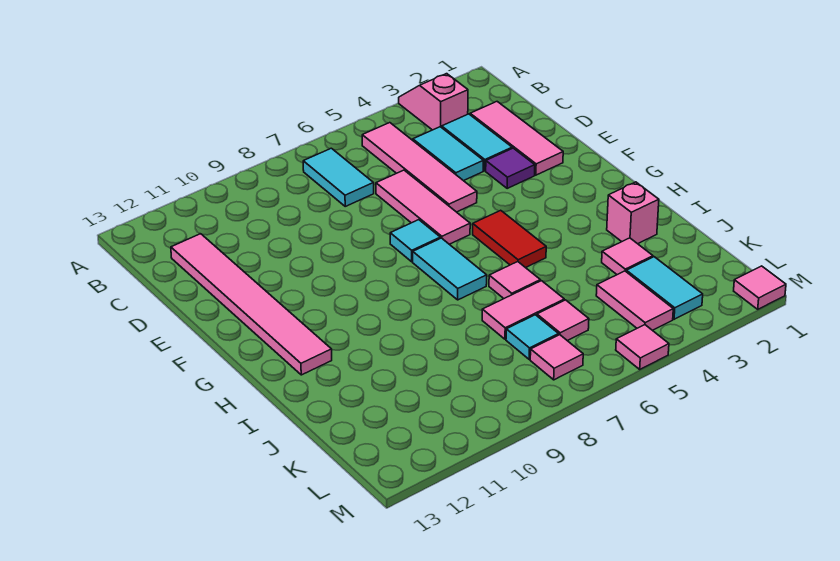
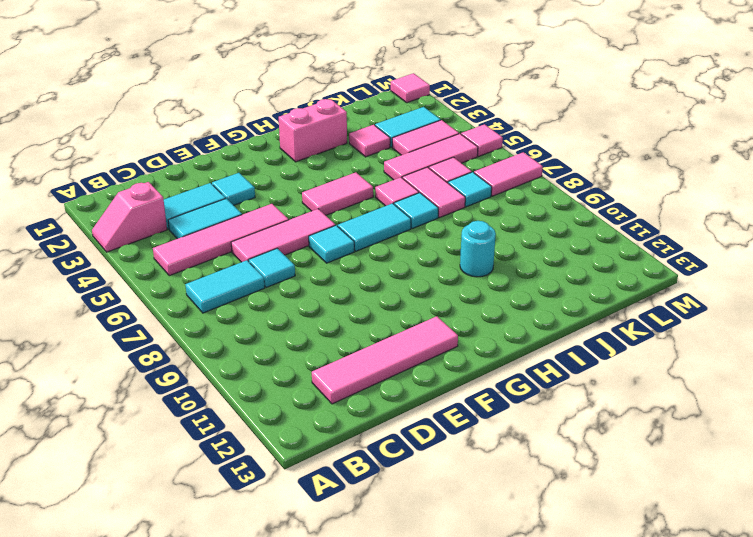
pink 1x3 tile [470,102,563,175] -> pink 1x3 tile moved to [384,134,478,180]
pink 1x6 tile [171,234,332,375] -> pink 1x4 tile [312,316,458,404]
none -> cyan 1x1 tile [248,248,295,288]
purple 1x1 tile [486,148,535,188] -> cyan 1x1 tile [212,173,255,205]
red 1x2 tile [473,210,546,268] -> pink 1x2 tile [302,172,373,215]
pink 1x1 brick [607,182,659,244] -> pink 1x2 brick [279,99,347,162]
none -> cyan 1x1 tile [394,193,438,229]
none -> cyan 1x1 round brick [460,221,496,277]
pink 1x1 tile [530,335,583,380] -> pink 1x2 tile [474,152,543,196]

